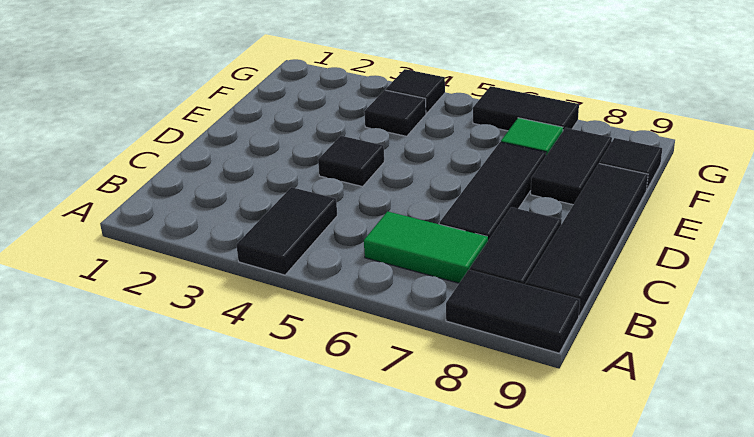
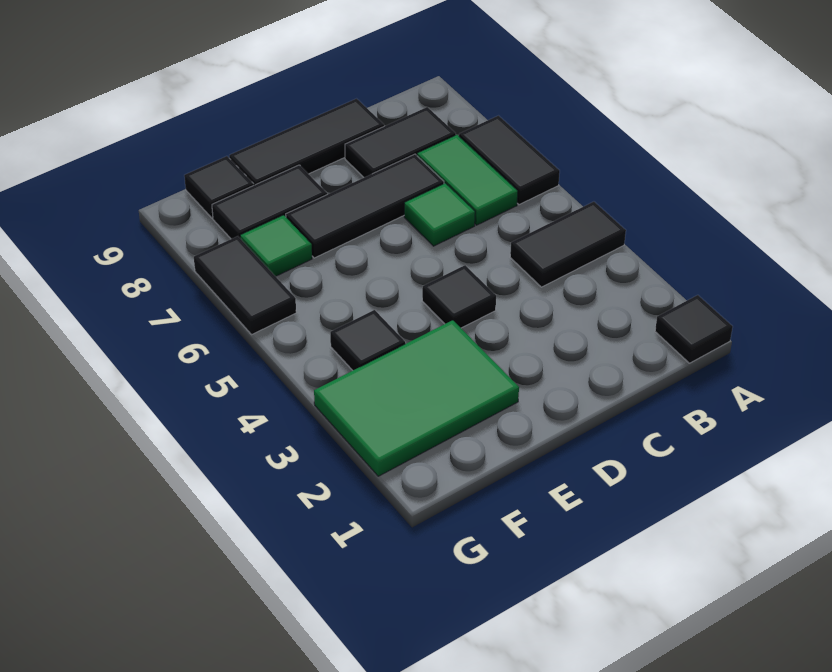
black 1x2 tile [446,270,580,353] -> black 1x2 tile moved to [459,116,560,205]
black 1x4 tile [526,164,648,316] -> black 1x3 tile [229,99,384,185]
none -> green 1x1 tile [404,183,475,246]
none -> green 2x3 tile [314,320,519,476]
black 1x1 tile [386,69,445,113] -> black 1x1 tile moved to [655,295,733,363]

